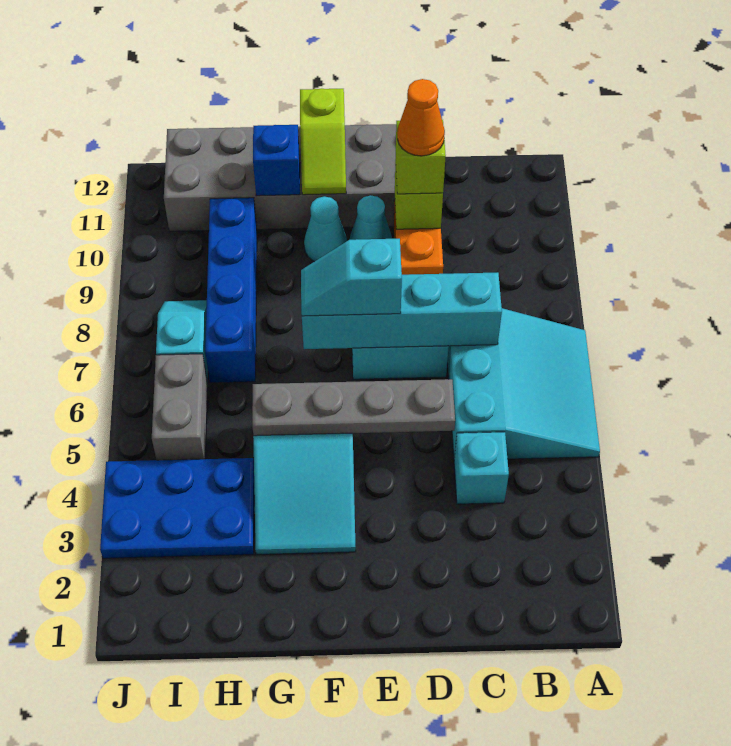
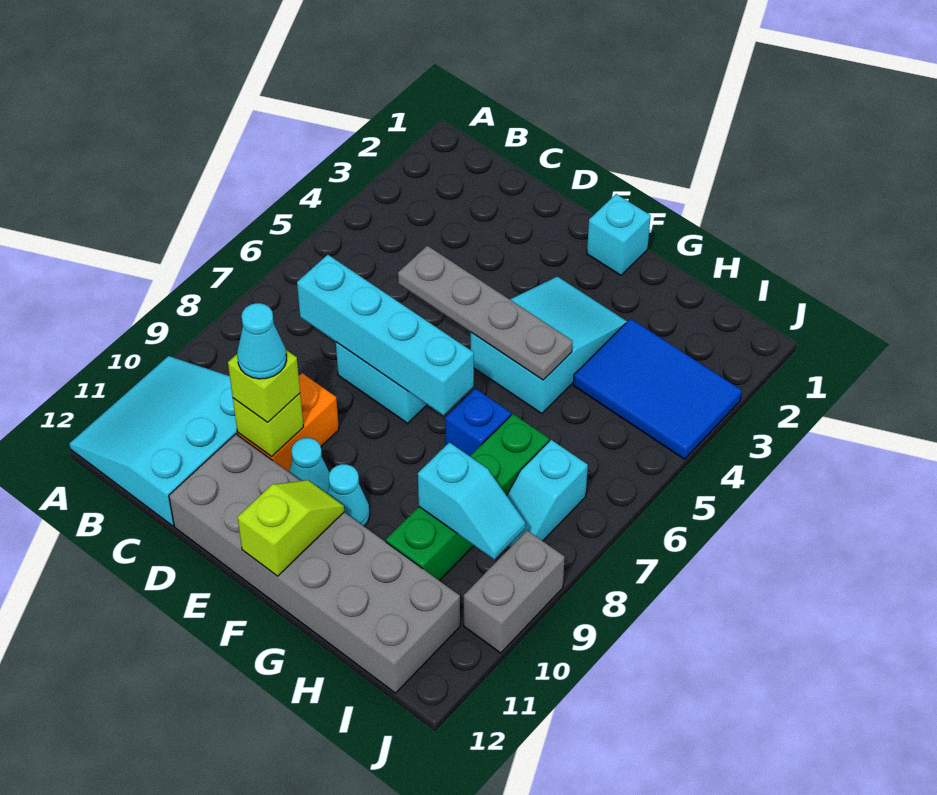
cyan 3x3 slope [447,308,600,459] -> cyan 3x3 slope moved to [69,356,238,526]
cyan 1x1 brick [454,432,509,504] -> cyan 1x1 brick moved to [587,194,651,275]
orange 1x1 cone [397,79,445,156] -> cyan 1x1 cone [237,303,286,379]
cyan 1x2 slope [301,239,402,316] -> cyan 1x2 slope moved to [418,442,525,560]
blue 1x1 brick [253,125,300,196] -> blue 1x1 brick moved to [445,388,511,456]
blue 2x3 plate [100,458,254,558] -> blue 2x3 tile [573,319,742,459]
blue 1x4 brick [205,198,257,383] -> green 1x4 brick [386,414,549,581]
grey 1x2 brick [152,354,208,460] -> grey 1x2 brick moved to [464,530,565,653]

